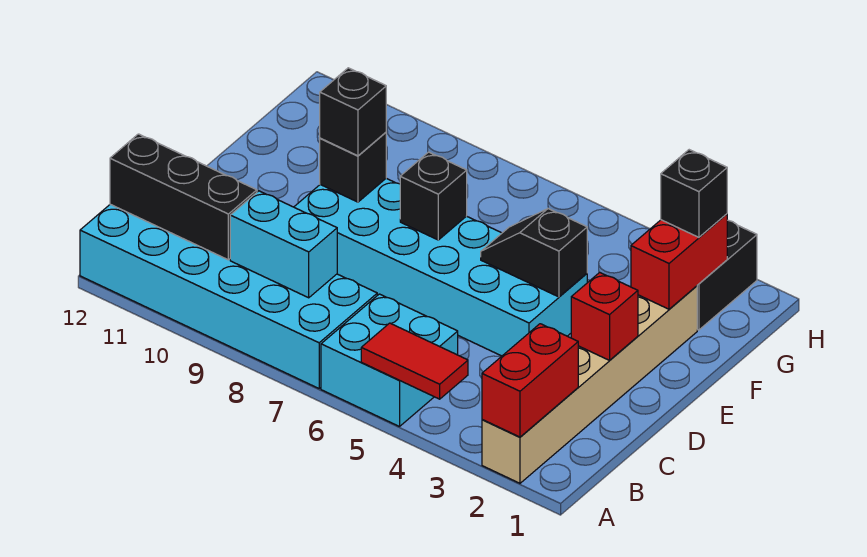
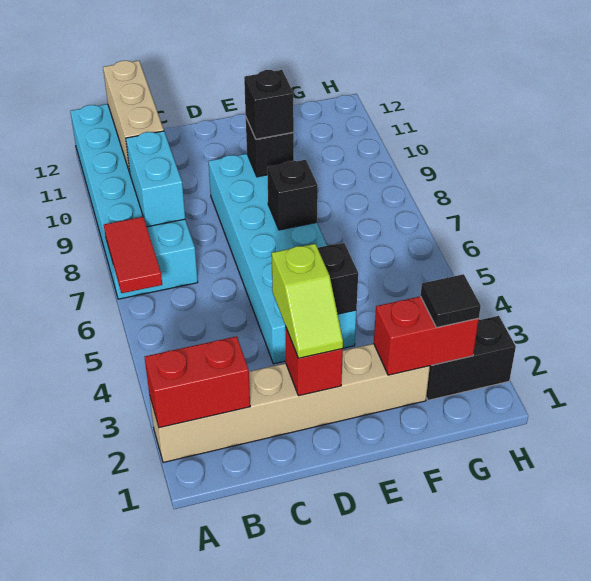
red 1x2 tile [361,323,468,399] -> red 1x2 tile moved to [104,217,162,293]
cyan 2x2 brick [321,294,458,427] -> none
black 1x3 brick [110,134,257,260] -> tan 1x3 brick [103,61,164,173]
none -> lime 1x2 slope [272,244,343,358]
black 1x1 brick [661,150,727,237] -> black 1x1 tile [421,274,481,328]

